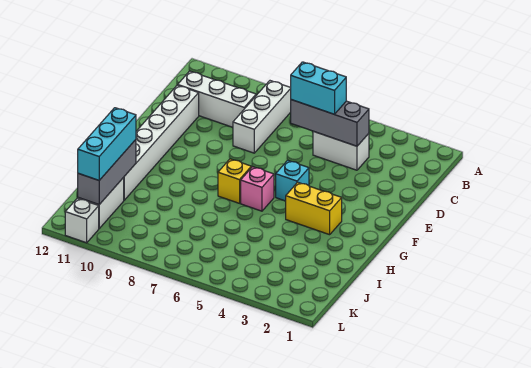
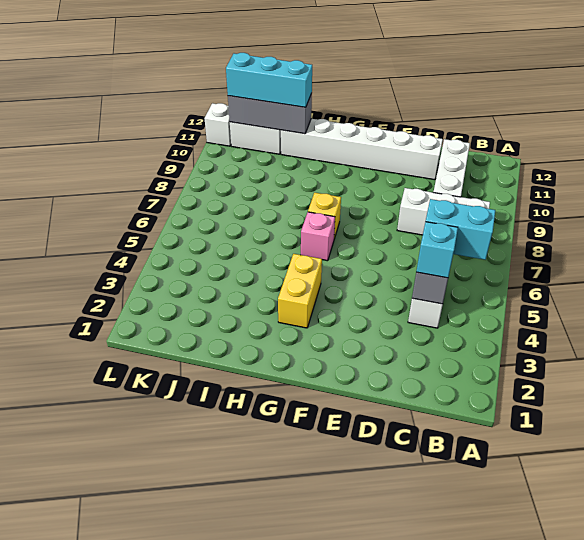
cyan 1x2 brick [291,62,346,114] -> cyan 1x2 brick turned to [426,199,495,260]
cyan 1x1 brick [276,160,309,201] -> cyan 1x1 brick moved to [416,222,458,278]

